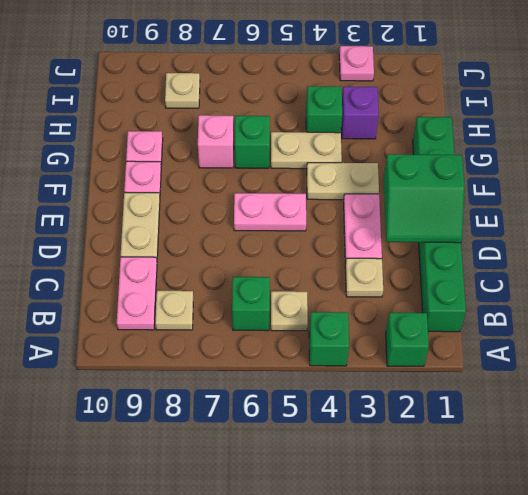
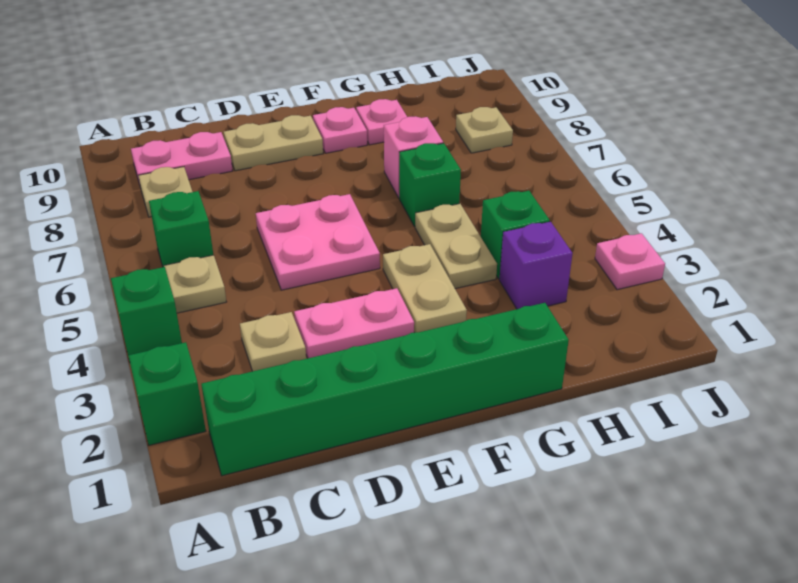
green 2x2 slope [383,154,465,243] -> none
pink 1x2 plate [234,193,306,231] -> pink 2x2 plate [256,194,380,290]

